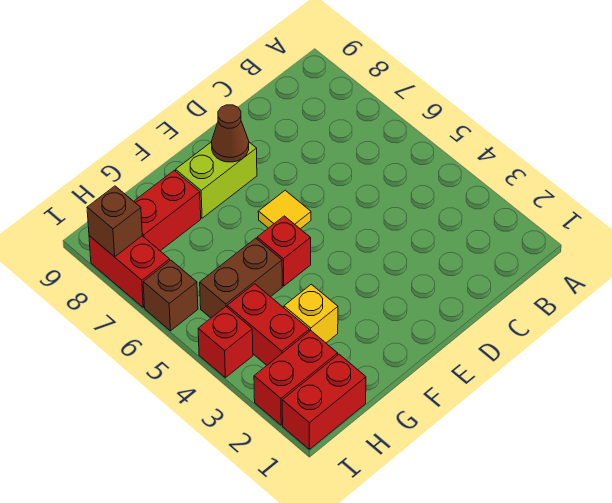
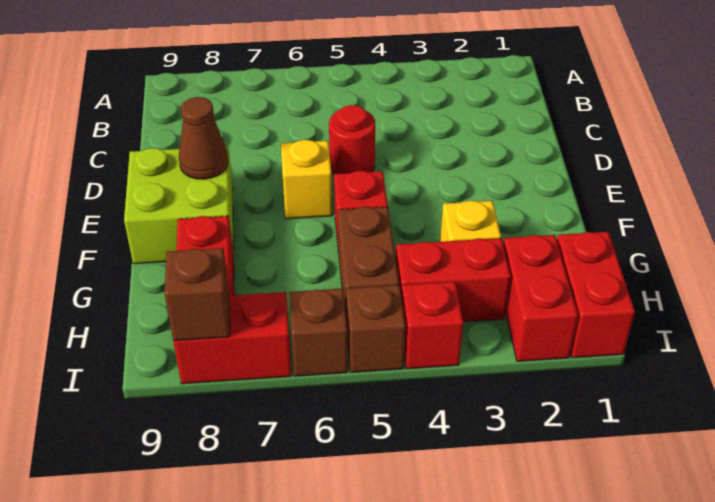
none -> red 1x1 round brick [329,105,375,174]
yellow 1x1 tile [258,190,311,229] -> yellow 1x1 brick [281,140,332,219]
lime 1x2 brick [176,142,257,218] -> lime 2x2 brick [124,146,234,264]
none -> brown 1x1 brick [346,285,405,372]

